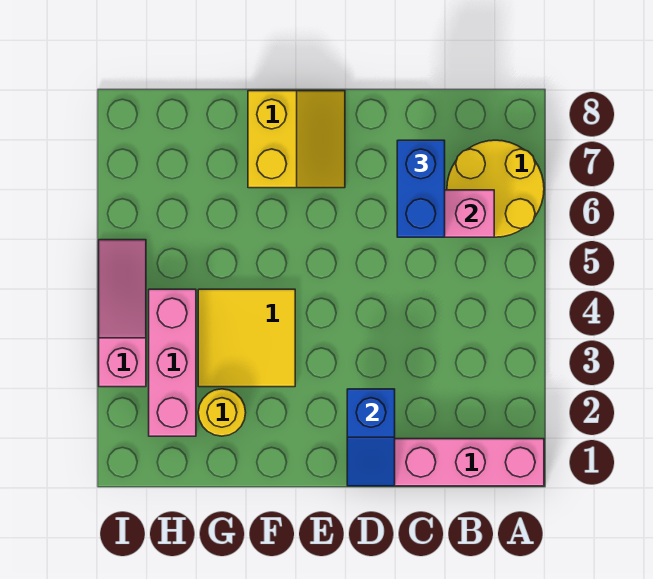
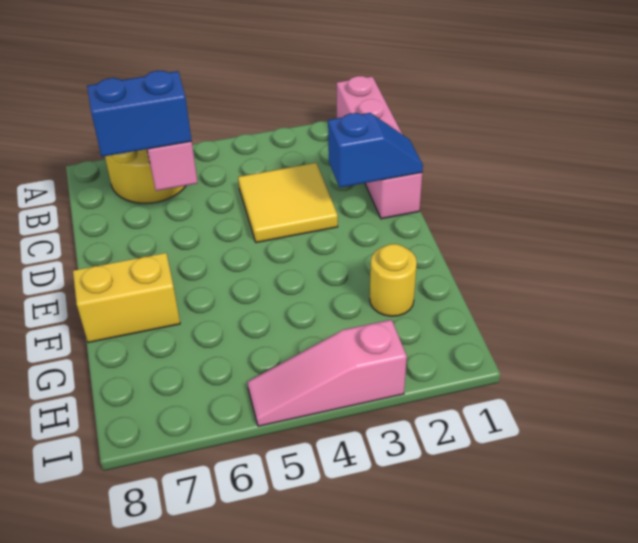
yellow 2x2 tile [198,289,295,387] -> yellow 2x2 tile moved to [238,163,338,243]
pink 1x3 brick [149,289,196,436] -> none

